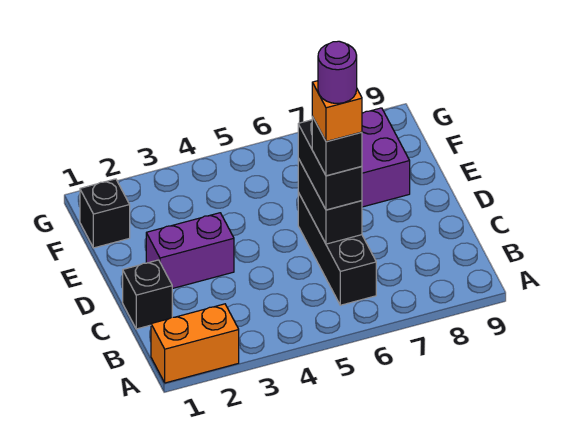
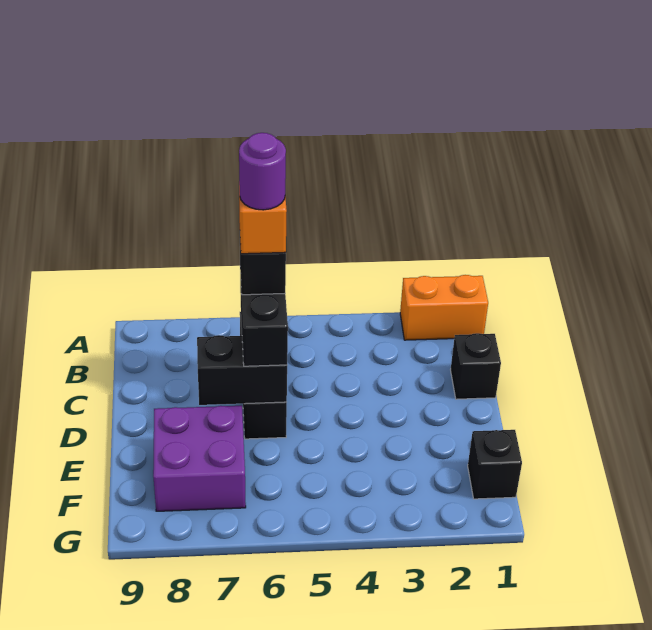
black 1x2 brick [298,159,362,244] -> black 1x2 brick turned to [197,335,287,405]
purple 1x2 brick [146,213,234,289] -> none

